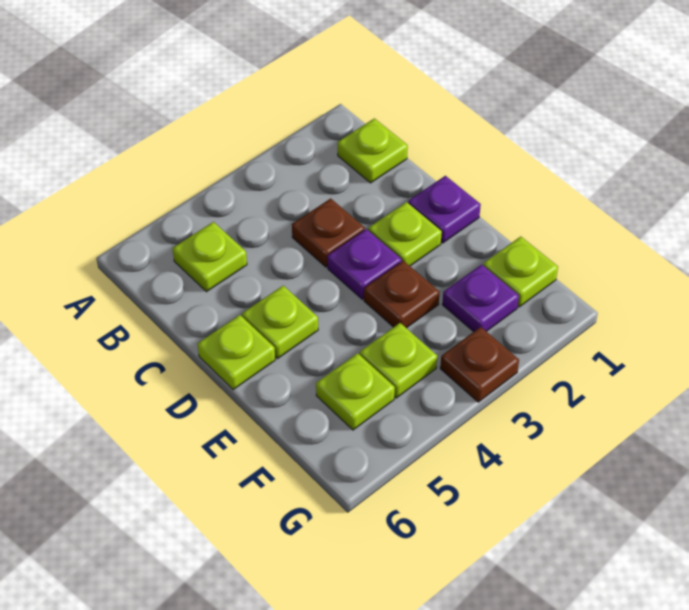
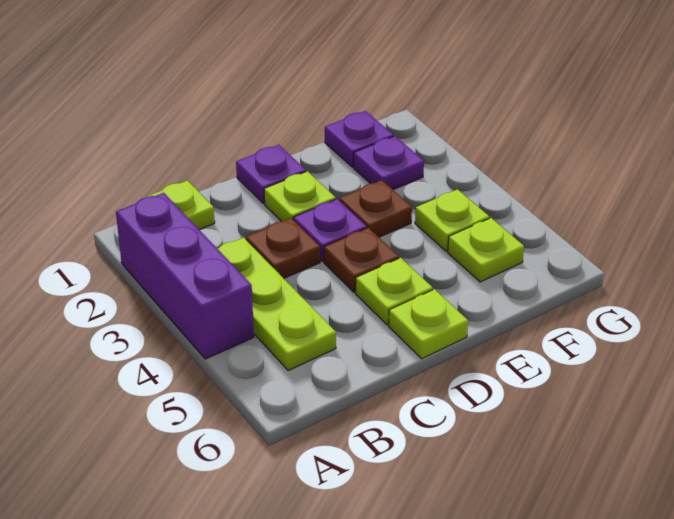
none -> purple 1x3 brick [116,193,254,359]
lime 1x1 plate [173,222,247,292] -> lime 1x3 plate [217,238,336,371]
lime 1x1 plate [483,236,558,307] -> purple 1x1 plate [325,111,393,167]
brown 1x1 plate [440,327,519,402] -> brown 1x1 plate moved to [324,228,399,293]

